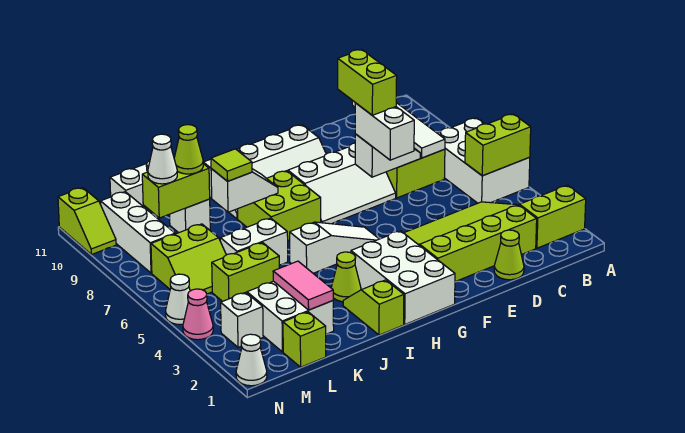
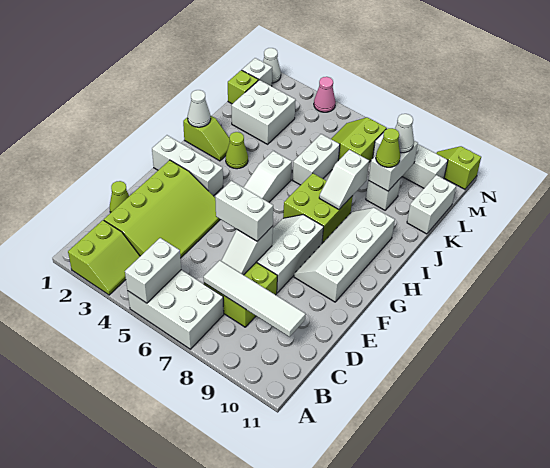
lime 1x2 brick [465,114,531,176] -> white 1x2 brick [125,238,181,303]
lime 1x2 brick [338,50,397,115] -> none
white 2x3 brick [351,231,455,324] -> white 1x3 brick [152,135,223,196]
lime 1x1 tile [211,149,252,181] -> none
pink 1x2 tile [273,261,333,310] -> none
lime 1x2 brick [212,243,279,302] -> none
lime 1x2 brick [142,164,210,218] -> white 1x2 brick [368,141,418,191]
white 1x1 brick [221,292,263,347] -> white 1x1 brick moved to [242,58,272,86]
white 1x1 cone [166,274,190,325] -> white 1x1 cone moved to [188,90,211,127]

